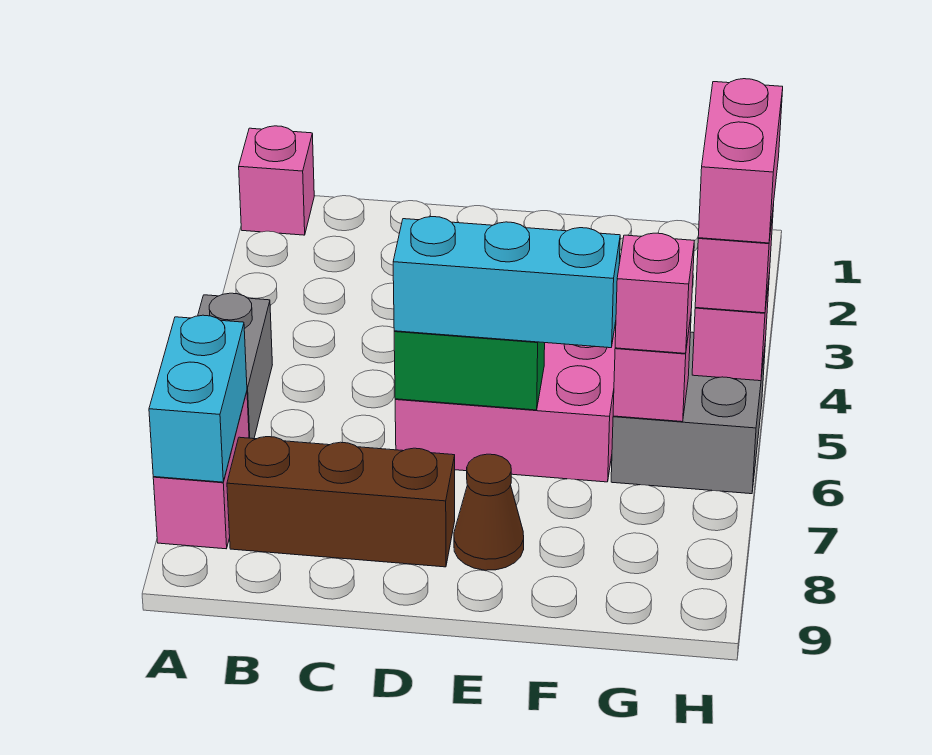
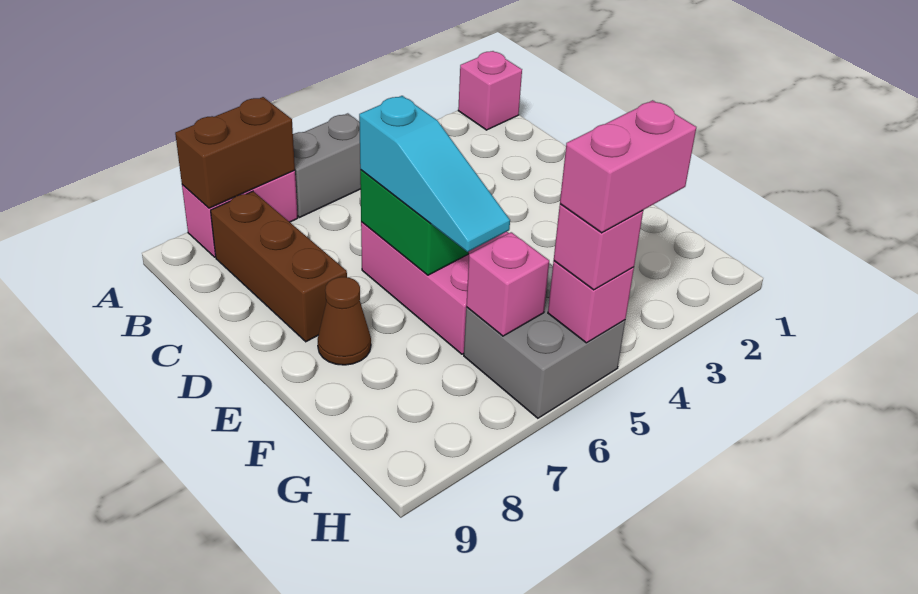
cyan 1x2 brick [149,315,247,482] -> brown 1x2 brick [175,97,295,208]
cyan 1x3 brick [393,217,620,348] -> cyan 1x3 slope [359,96,510,252]
pink 1x1 brick [615,233,694,353] -> none

